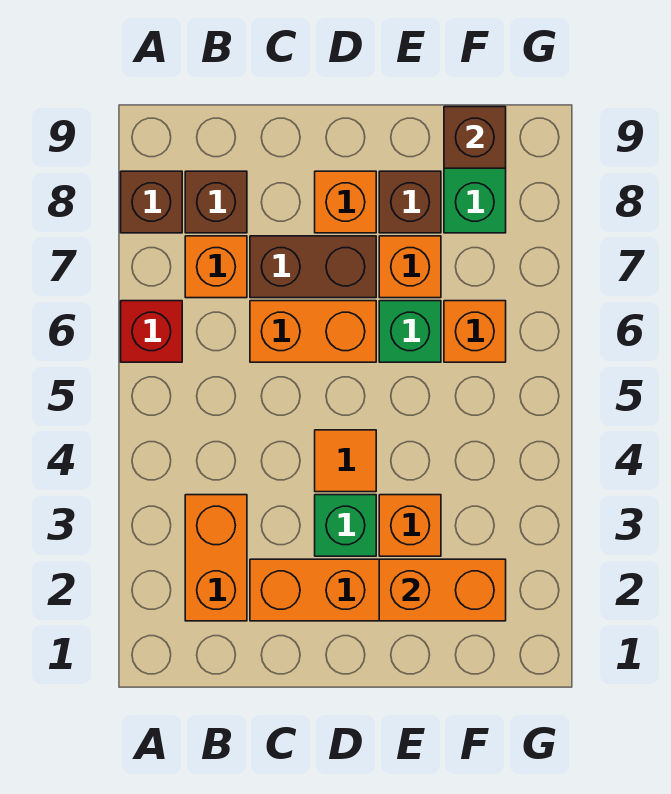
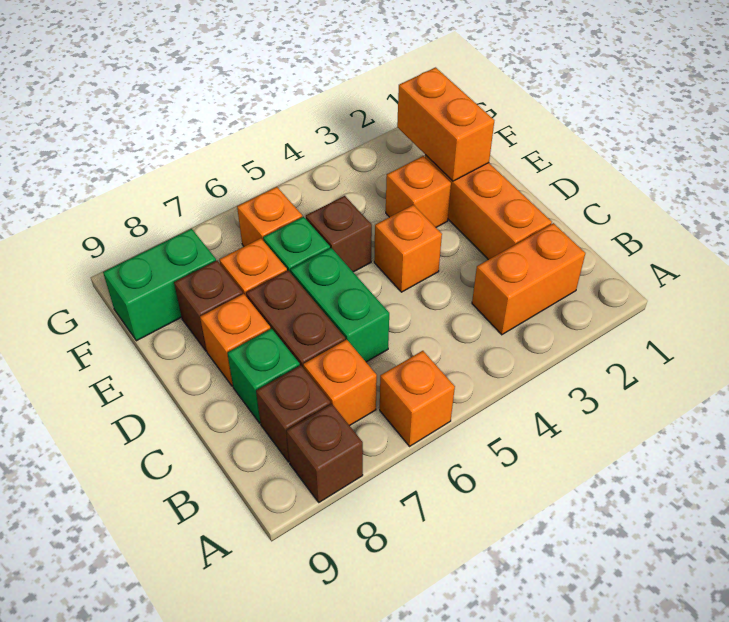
red 1x1 brick [121,301,182,362] -> orange 1x1 brick [380,351,455,446]
orange 1x2 brick [250,301,376,362] -> green 1x2 brick [290,248,389,362]
green 1x1 brick [315,495,376,556] -> green 1x1 brick moved to [227,329,300,423]
orange 1x1 tile [315,430,376,492] -> orange 1x1 brick [374,205,442,292]
brown 1x1 brick [444,107,506,168] -> brown 1x1 brick moved to [306,196,372,272]

